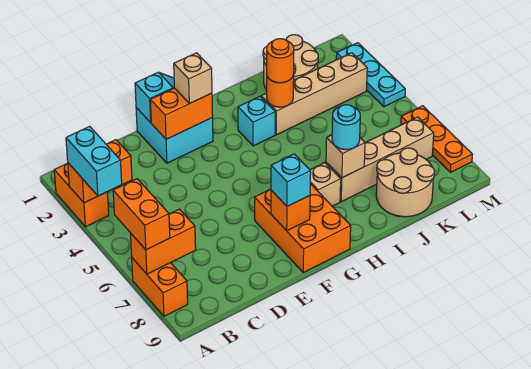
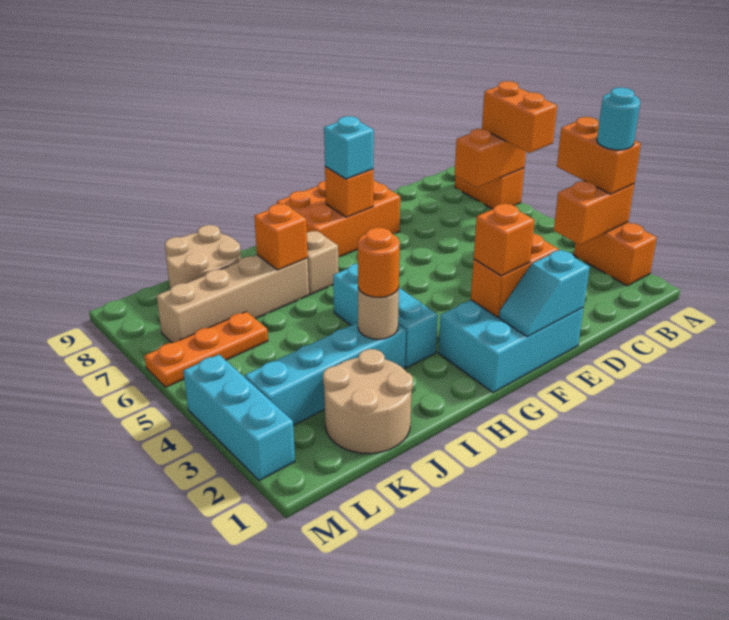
cyan 1x2 brick [66,126,122,196] -> orange 1x2 brick [557,117,641,194]
cyan 2x2 brick [136,108,213,163] -> cyan 2x3 brick [439,300,584,393]
tan 1x1 brick [174,53,212,104] -> orange 1x1 brick [474,204,534,276]
orange 2x3 brick [255,184,351,273] -> orange 2x3 brick turned to [277,180,400,257]
cyan 1x1 brick [238,96,275,146] -> cyan 1x3 brick [333,263,438,368]
tan 1x4 brick [261,53,367,135] -> cyan 1x4 brick [245,322,406,425]
orange 1x1 round brick [267,75,294,107] -> tan 1x1 round brick [358,288,399,339]
tan 1x1 brick [326,135,365,178] -> orange 1x1 brick [254,204,308,270]
cyan 1x1 round brick [332,105,360,150] -> cyan 1x1 round brick moved to [597,87,640,150]
cyan 1x3 plate [336,43,405,107] -> cyan 1x3 brick [183,355,295,481]
orange 1x3 plate [401,106,473,172] -> orange 1x3 plate turned to [144,311,268,387]

